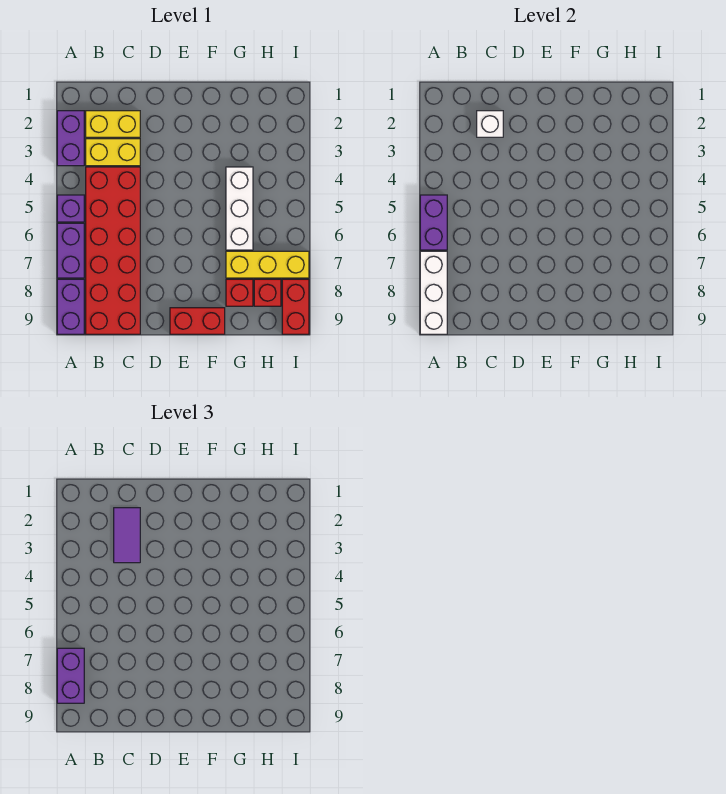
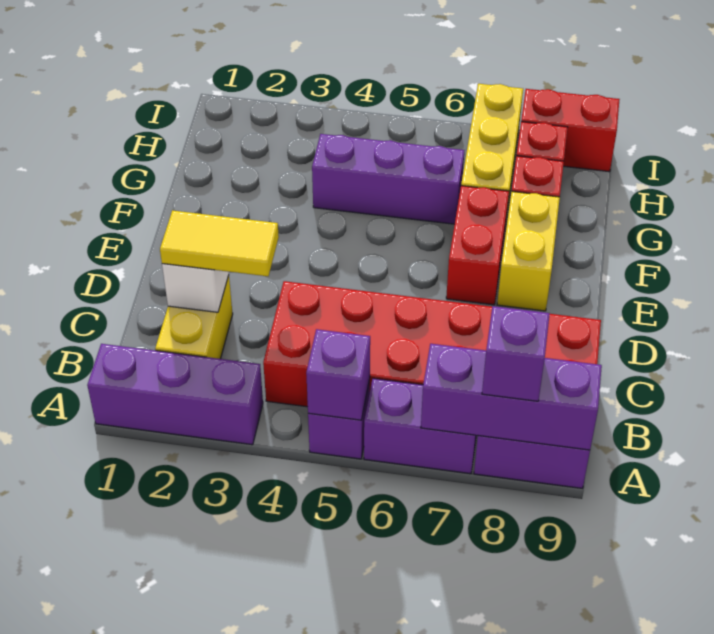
purple 1x2 brick [57,111,84,166] -> purple 1x3 brick [87,344,263,445]
purple 1x2 brick [420,195,447,250] -> purple 1x1 brick [306,329,370,420]
white 1x3 brick [420,251,447,334] -> purple 1x3 brick [421,344,602,450]
purple 1x2 brick [57,648,84,703] -> purple 1x1 brick [482,306,550,401]
yellow 1x2 brick [86,139,140,166] -> yellow 1x2 brick moved to [497,191,560,311]
purple 1x2 tile [114,508,140,563] -> yellow 1x2 tile [160,210,279,276]
red 1x2 brick [170,308,225,334] -> red 1x2 brick moved to [446,186,509,305]
white 1x3 brick [226,167,253,250] -> purple 1x3 brick [312,134,464,224]

